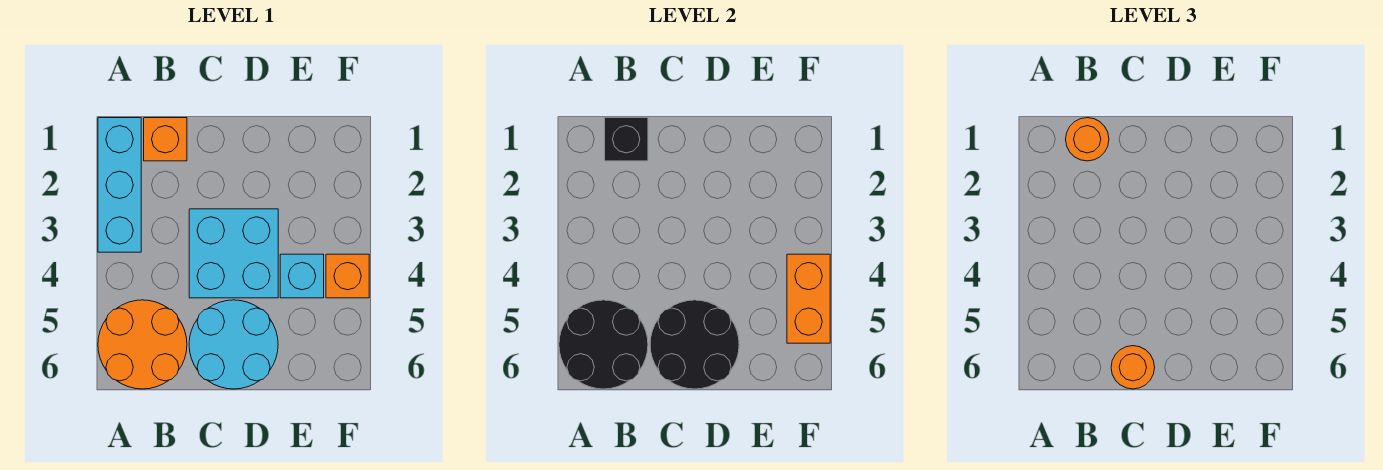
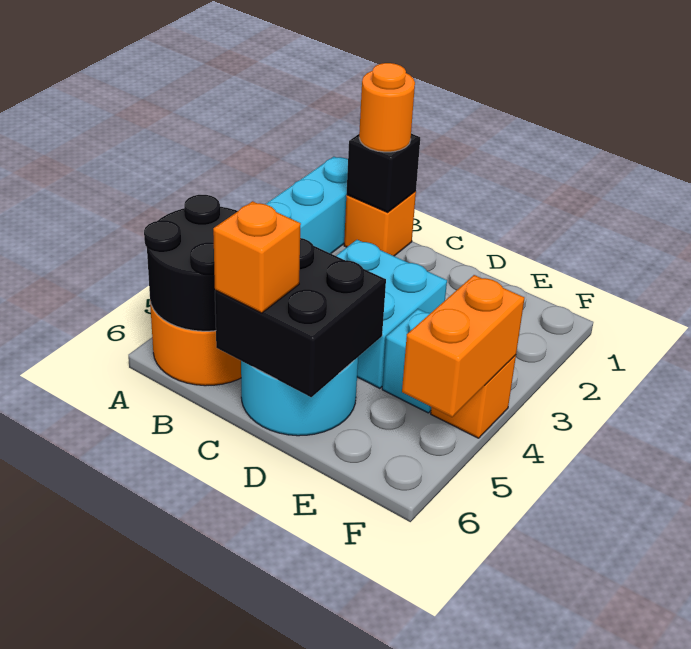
black 2x2 round brick [650,300,739,389] -> black 2x2 brick [215,238,386,397]
orange 1x1 round brick [1111,346,1155,389] -> orange 1x1 brick [213,201,301,313]

